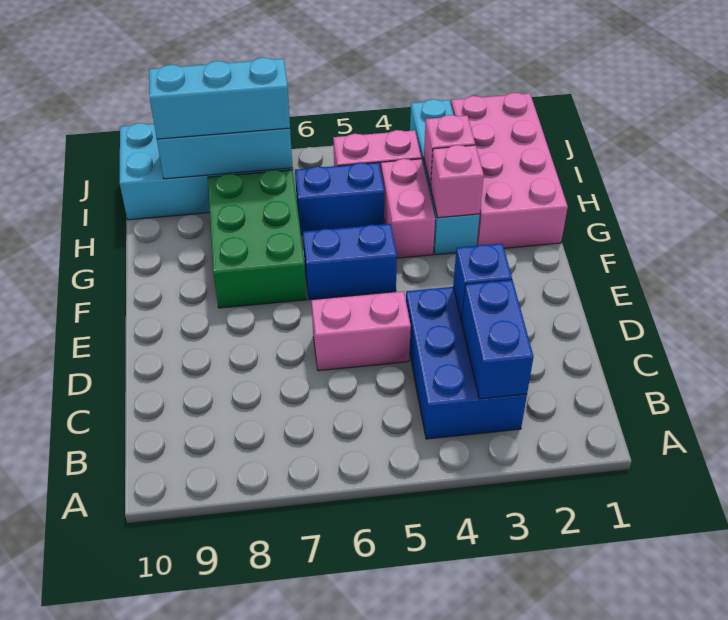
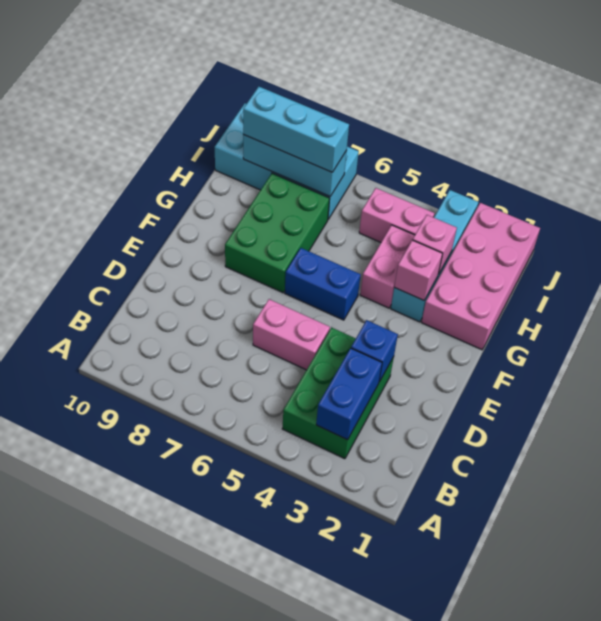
blue 2x3 brick [406,287,527,439] -> green 2x3 brick [282,328,394,459]
blue 1x2 brick [295,162,384,235] -> none

